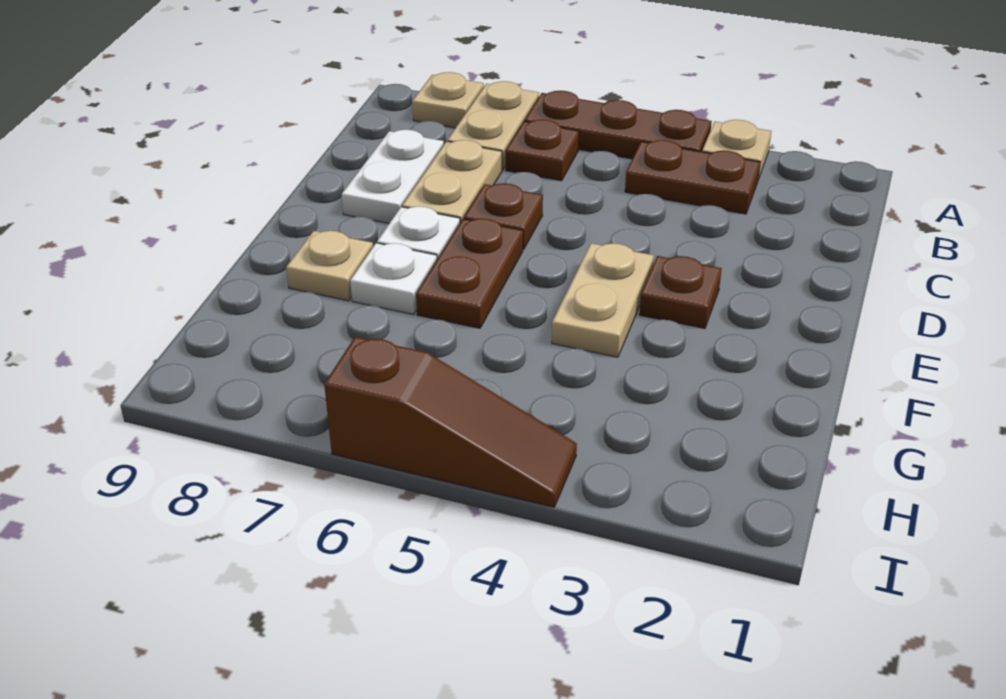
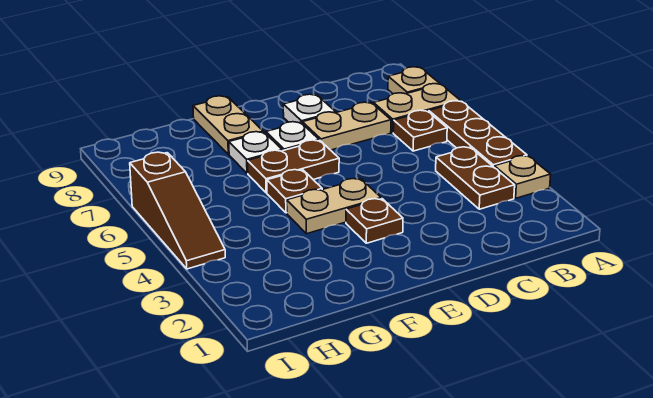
white 1x2 plate [342,130,444,223] -> white 1x1 plate [283,94,336,123]
brown 1x1 plate [464,183,543,250] -> brown 1x1 plate moved to [267,170,322,213]
tan 1x1 plate [286,231,373,301] -> tan 1x2 plate [193,96,263,154]

